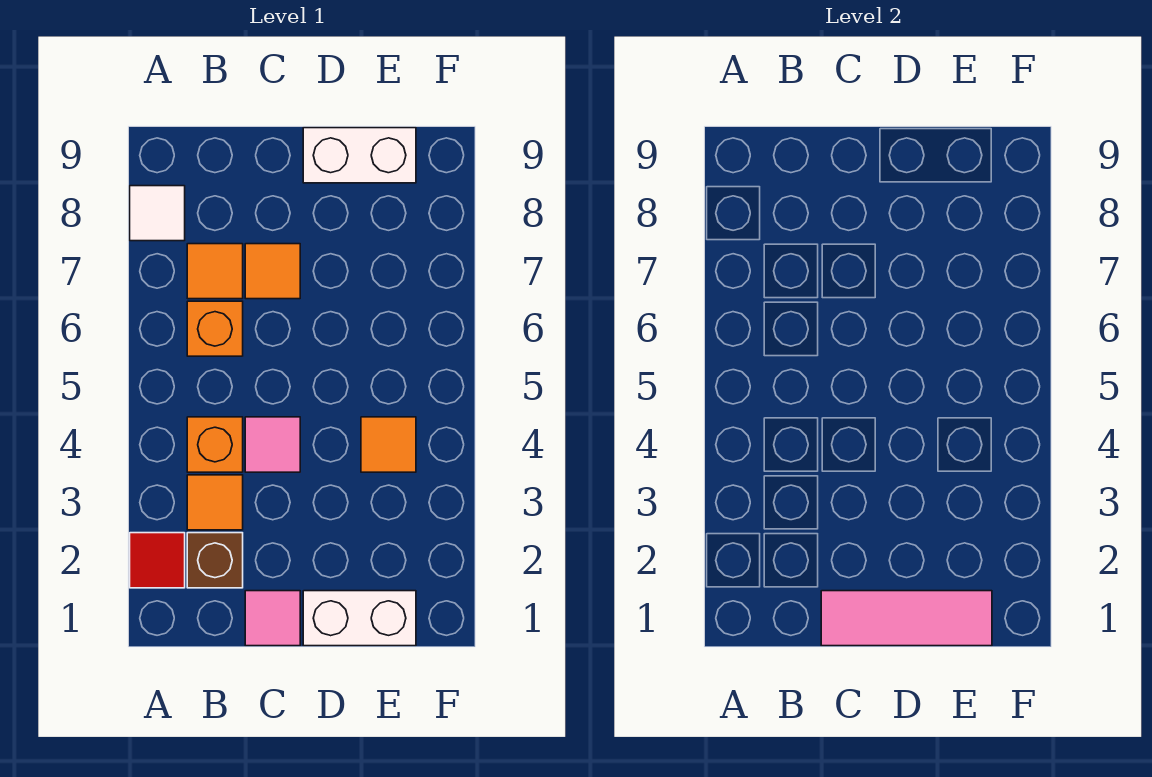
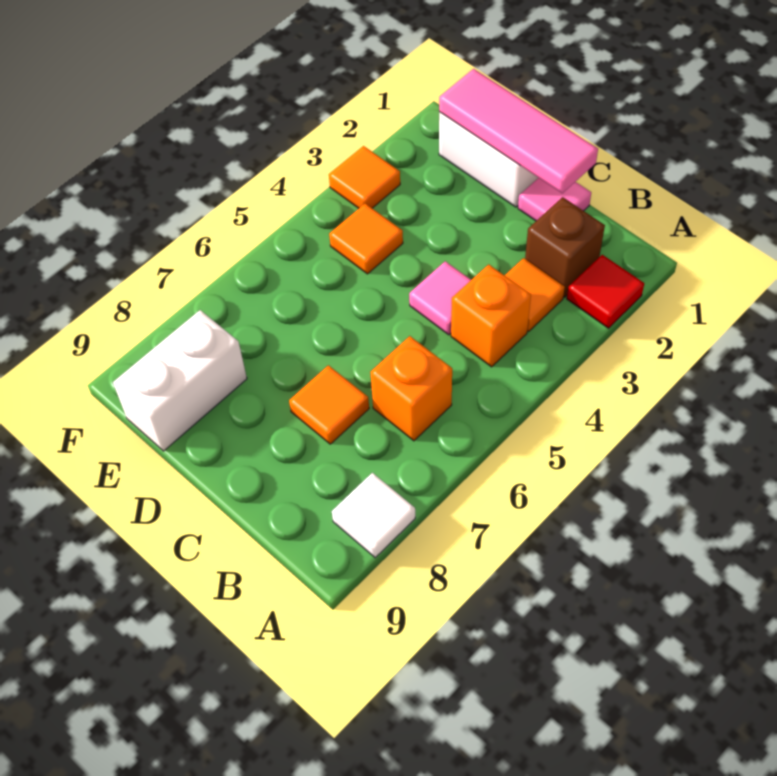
orange 1x1 tile [187,244,243,299] -> orange 1x1 tile moved to [329,146,400,208]
white 1x2 brick [303,128,416,183] -> white 1x2 brick turned to [113,310,247,451]

